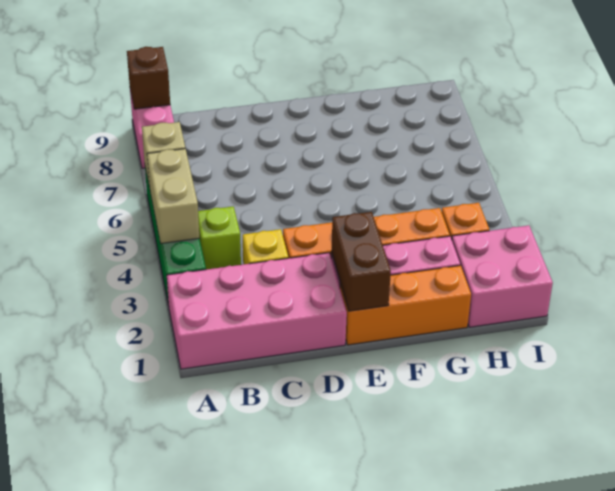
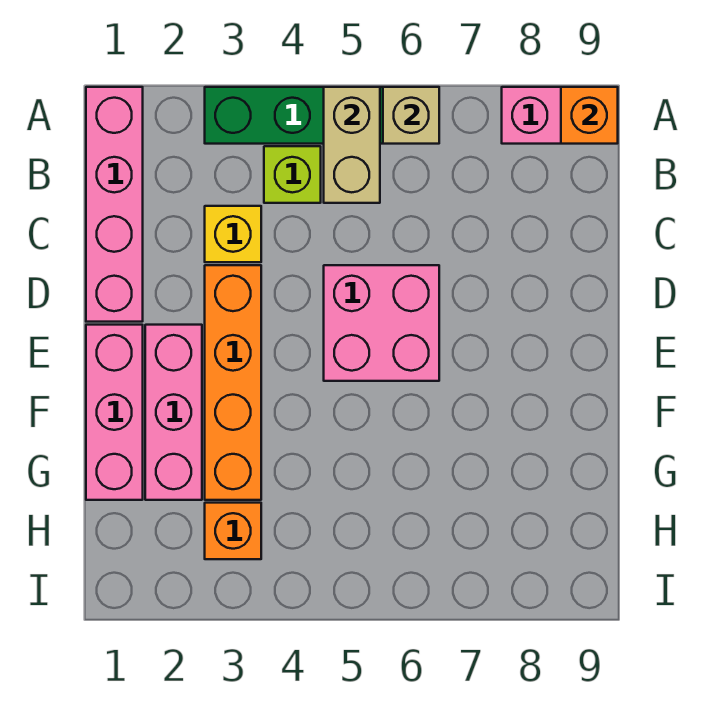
pink 2x4 brick [167,253,347,369] -> pink 1x4 brick [86,87,143,322]
tan 1x2 brick [147,149,199,244] -> tan 1x2 brick turned to [324,87,380,203]
brown 1x1 brick [127,47,170,109] -> orange 1x1 brick [561,87,618,144]
orange 1x3 brick [340,265,471,345] -> pink 1x3 brick [86,325,143,500]
brown 1x2 brick [332,212,391,311] -> none
pink 2x2 brick [452,225,553,327] -> pink 2x2 brick moved to [324,265,439,381]

